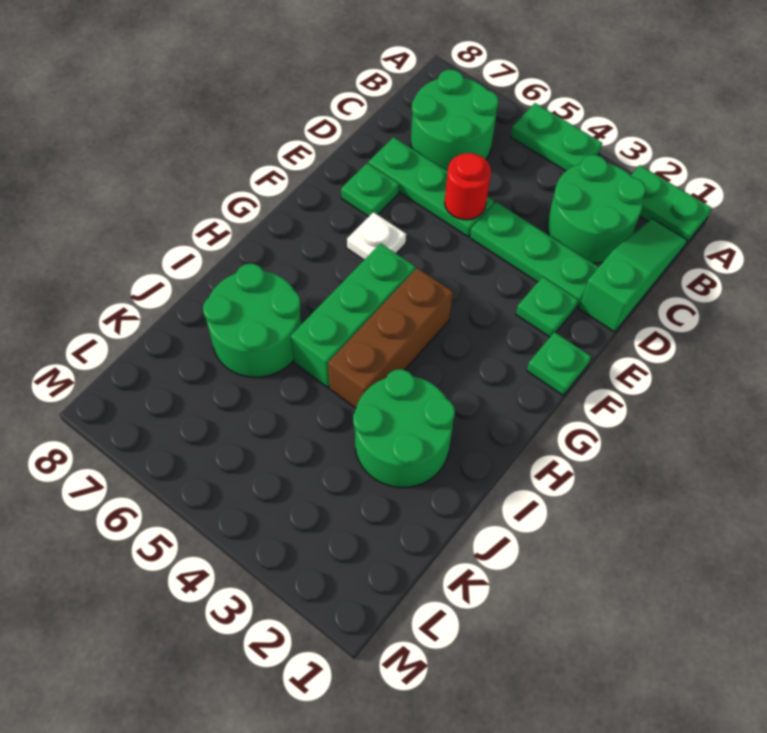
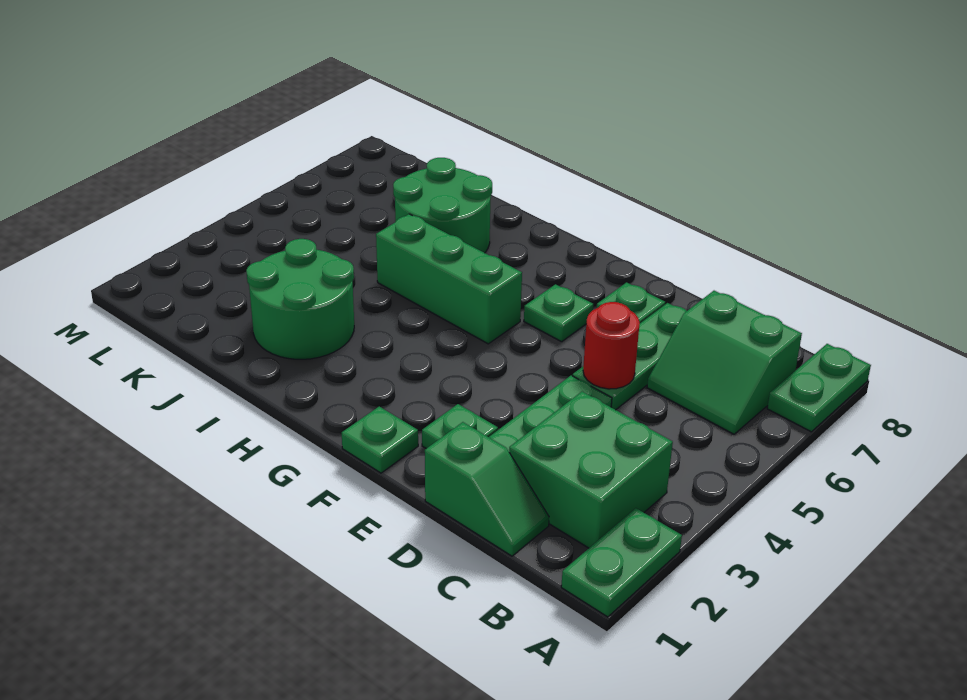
green 1x2 plate [510,103,602,171] -> green 1x2 plate moved to [767,344,871,432]
green 1x3 slope [579,219,687,332] -> green 1x2 slope [425,422,549,556]
green 2x2 round brick [547,155,646,263] -> green 2x2 brick [509,392,673,548]
green 2x2 round brick [411,69,499,171] -> green 2x2 slope [647,291,802,434]
white 1x1 plate [347,212,406,260] -> green 1x1 plate [524,284,593,342]
brown 1x3 brick [328,268,453,408] -> none

